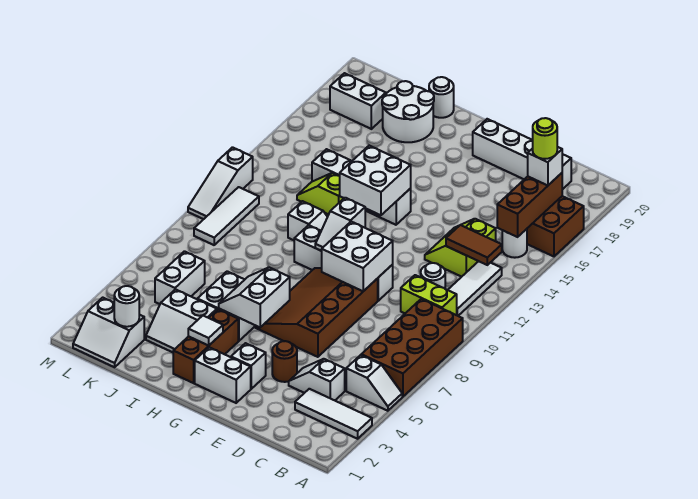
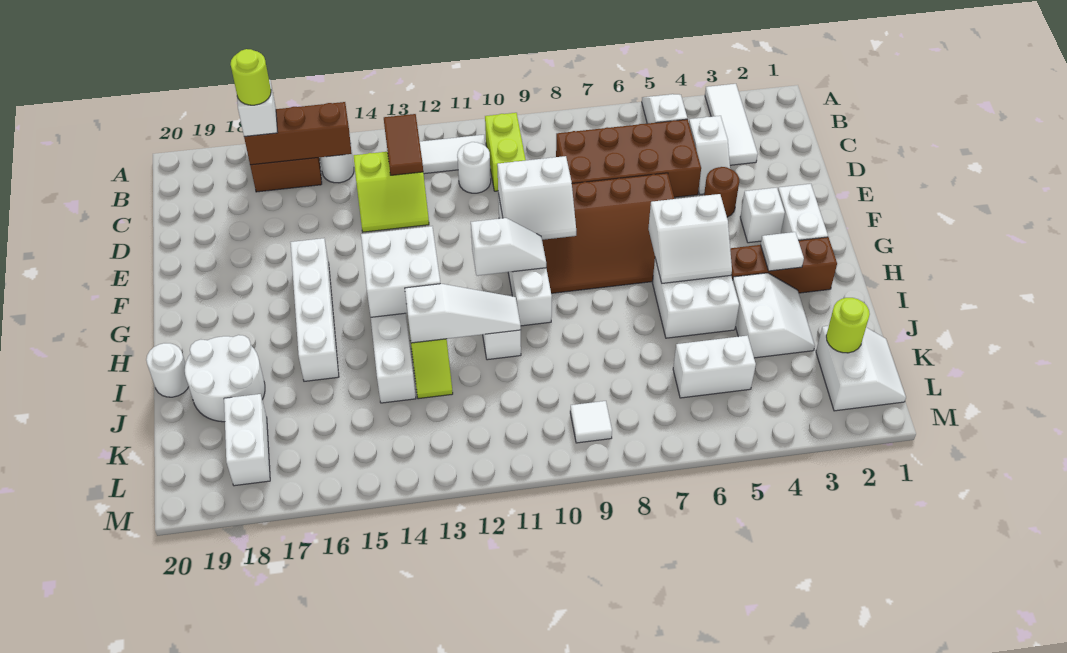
brown 2x4 brick [361,299,463,397] -> brown 2x4 brick moved to [556,119,701,197]
white 1x4 brick [473,119,571,190] -> white 1x4 brick moved to [290,238,339,381]
white 2x2 brick [322,222,393,291] -> white 2x2 slope [497,156,576,240]
white 1x1 round brick [114,286,139,327] -> lime 1x1 round brick [826,298,870,353]
white 1x3 tile [194,187,259,245] -> white 1x1 tile [570,401,612,443]
white 1x3 slope [188,147,253,219] -> white 1x3 slope moved to [405,284,521,343]

